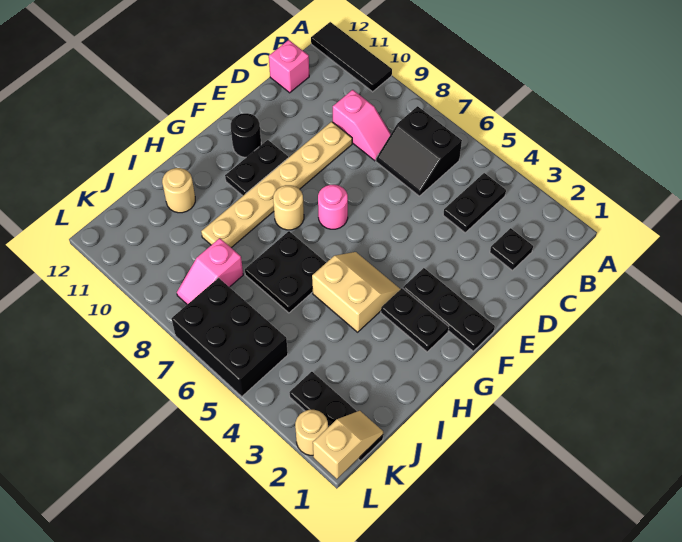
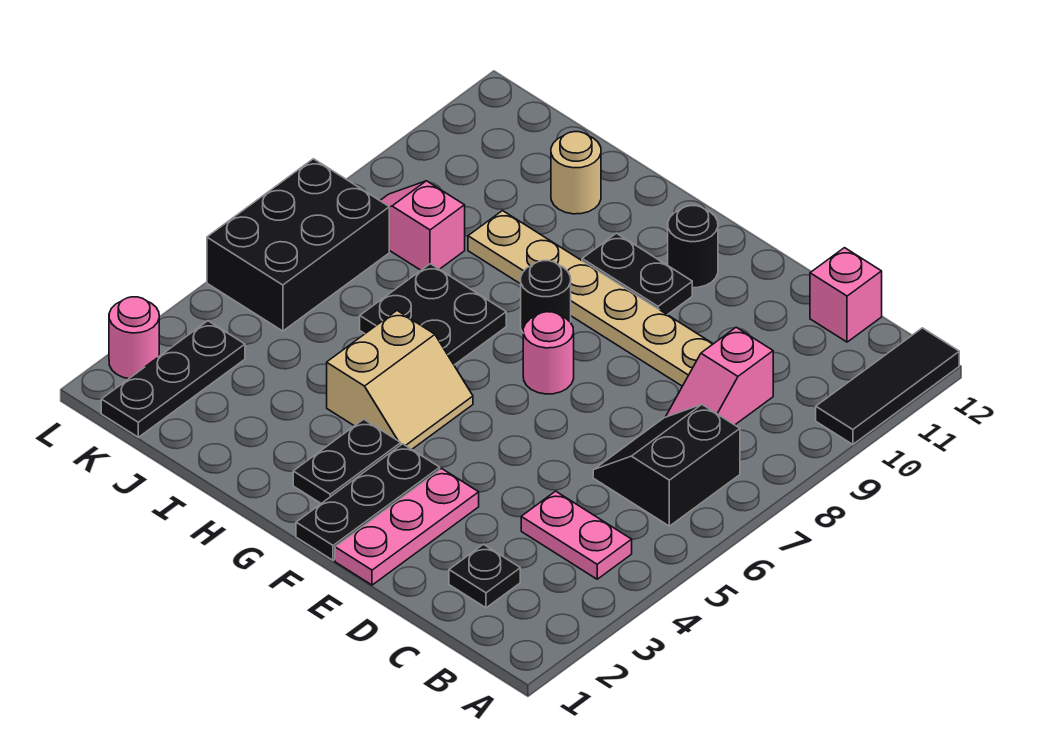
black 1x2 plate [443,173,506,233] -> pink 1x2 plate [521,491,632,579]
none -> pink 1x3 plate [335,469,479,585]
tan 1x1 round brick [273,185,304,230] -> black 1x1 round brick [521,261,571,332]
tan 1x2 slope [313,411,383,479] -> none
tan 1x1 round brick [295,410,328,455] -> pink 1x1 round brick [109,297,159,379]

